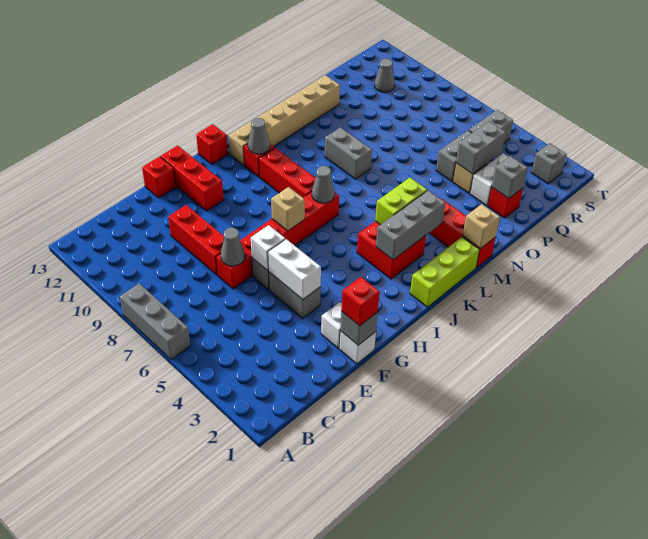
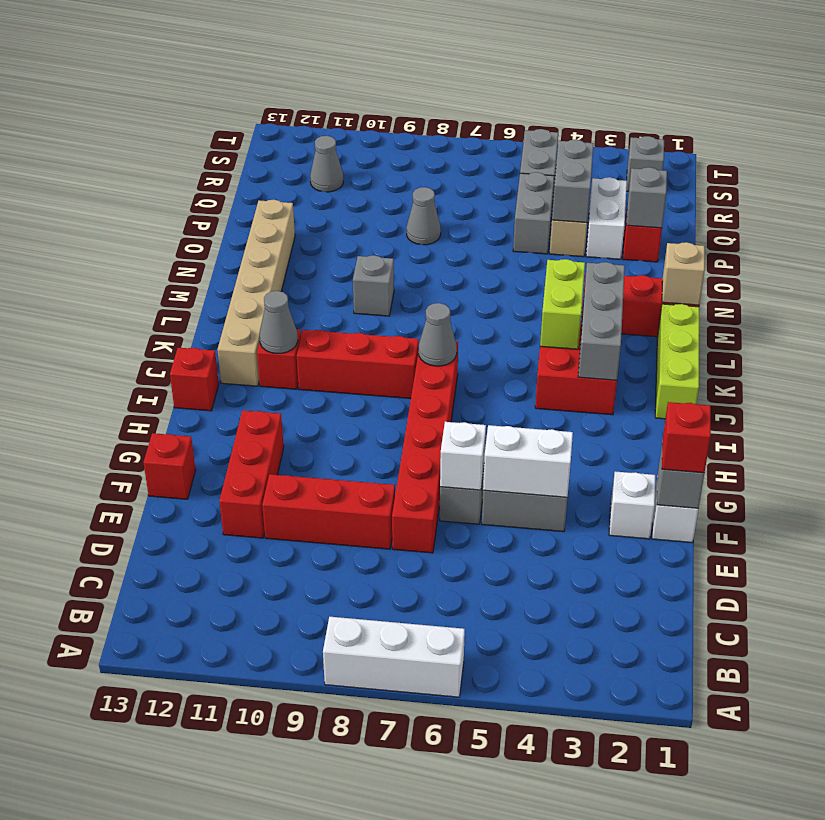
grey 1x3 brick [120,283,190,360] -> white 1x3 brick [323,617,465,697]
grey 1x1 cone [221,228,245,266] -> grey 1x1 cone moved to [406,187,441,245]
red 1x3 brick [160,146,224,211] -> red 1x3 brick turned to [219,410,284,538]
tan 1x1 brick [271,187,305,231] -> none
grey 1x2 brick [325,127,372,179] -> grey 1x1 brick [353,255,394,316]

